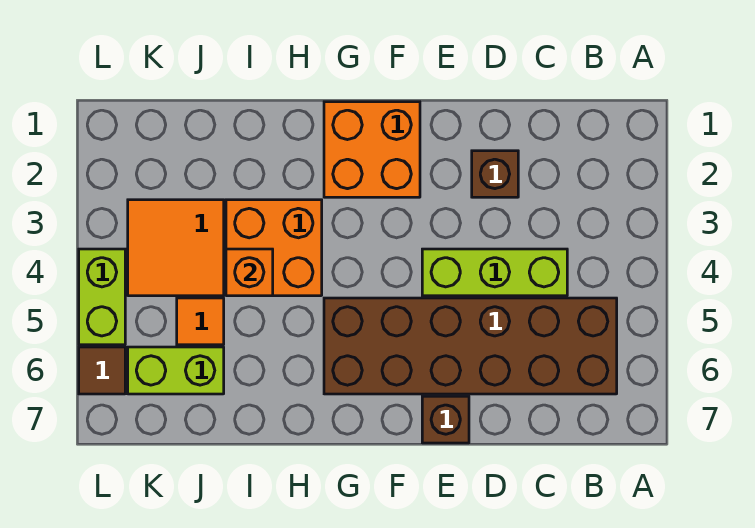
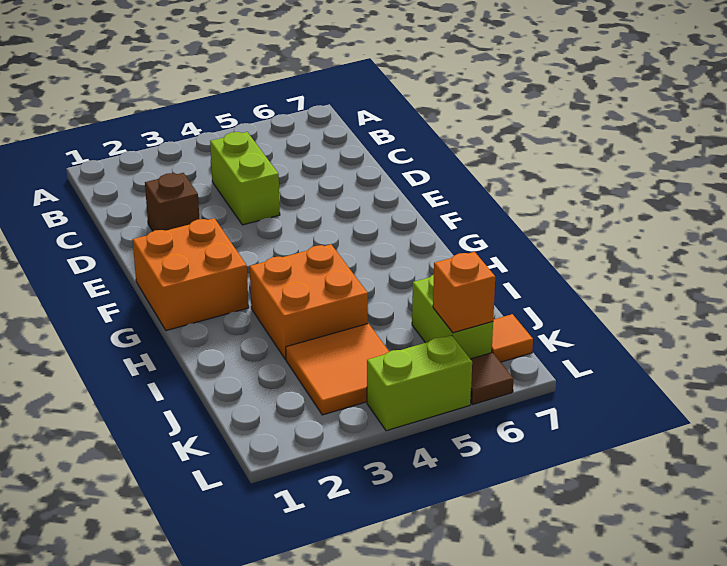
brown 2x6 brick [324,298,617,394] -> none
lime 1x3 brick [422,249,567,296] -> lime 1x2 brick [210,132,280,225]
brown 1x1 brick [422,396,469,443] -> none
orange 1x1 brick [226,249,273,296] -> orange 1x1 brick moved to [433,252,495,333]
orange 1x1 tile [177,298,224,345] -> orange 1x1 tile moved to [492,314,533,362]

